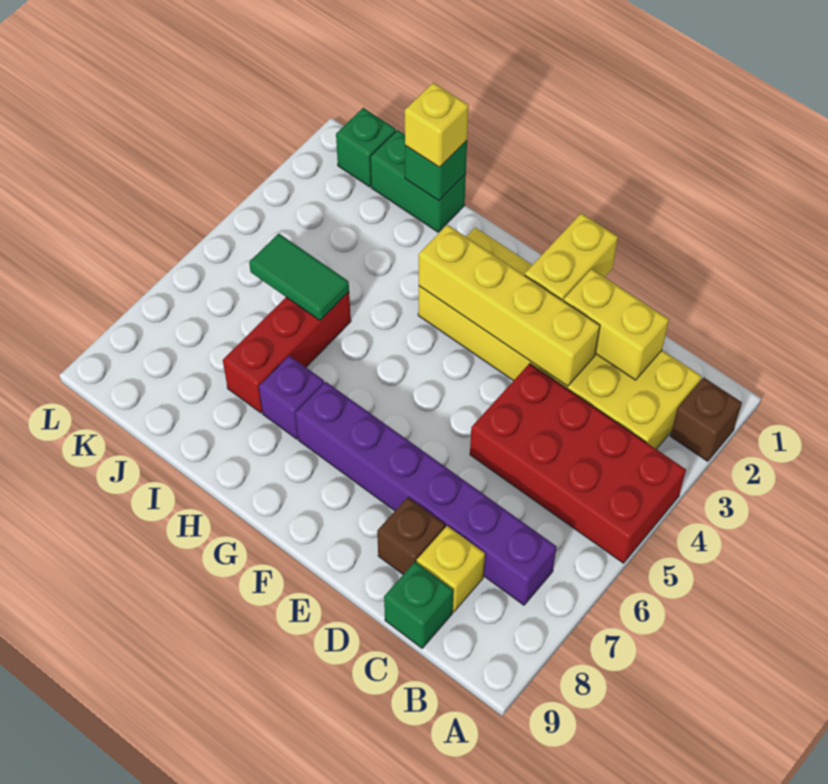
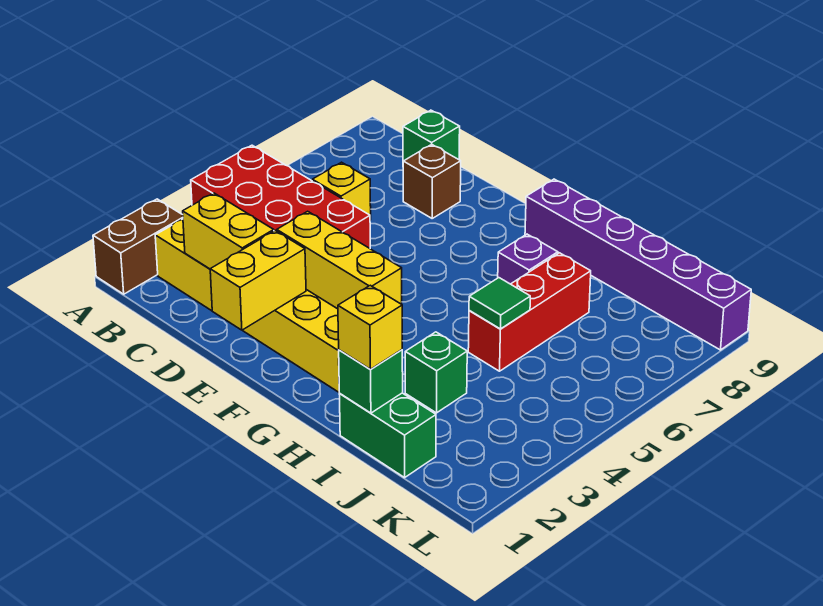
brown 1x1 brick [671,378,742,461] -> brown 1x2 brick [93,199,183,294]
purple 1x6 brick [296,382,557,605] -> purple 1x6 brick moved to [525,179,751,350]
yellow 1x1 brick [417,526,485,612] -> yellow 1x1 brick moved to [312,162,371,220]
yellow 1x4 brick [419,225,600,386] -> yellow 1x3 brick [277,211,402,309]
green 1x2 tile [249,234,349,320] -> green 1x1 tile [469,278,530,329]
green 1x1 brick [336,108,396,187] -> green 1x1 brick moved to [405,332,467,413]

